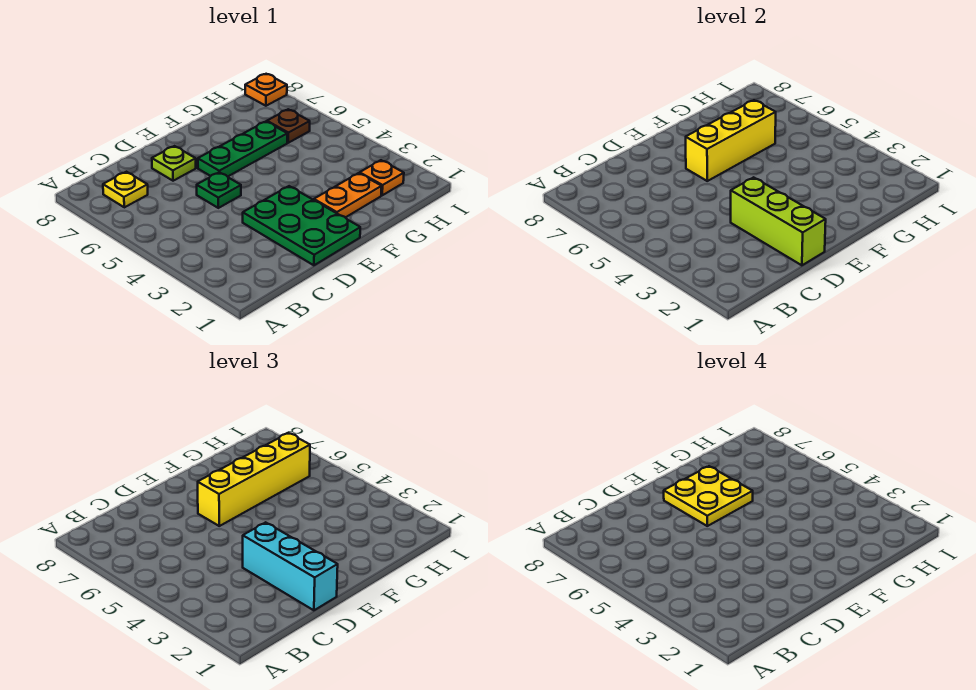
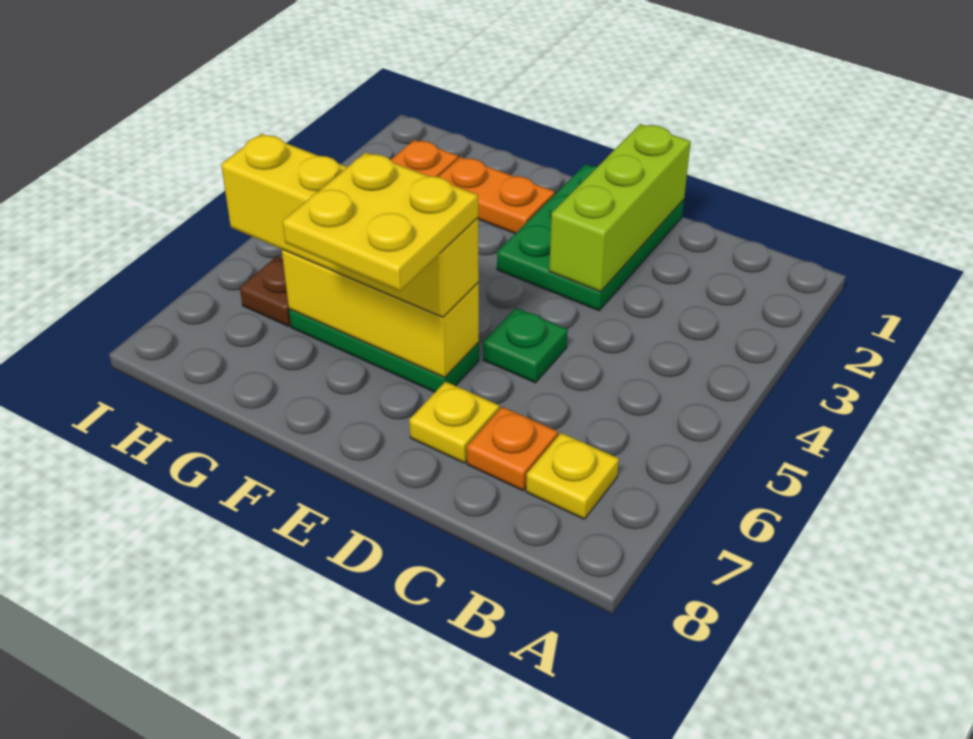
cyan 1x3 brick [243,522,338,610] -> none
lime 1x1 plate [152,146,196,181] -> yellow 1x1 plate [409,382,499,463]
orange 1x1 plate [245,74,287,106] -> orange 1x1 plate moved to [467,407,558,491]

